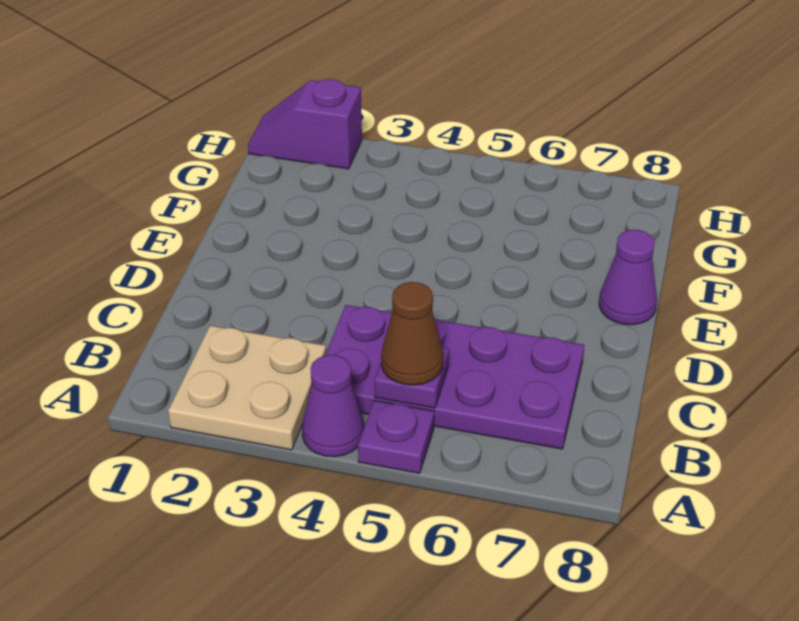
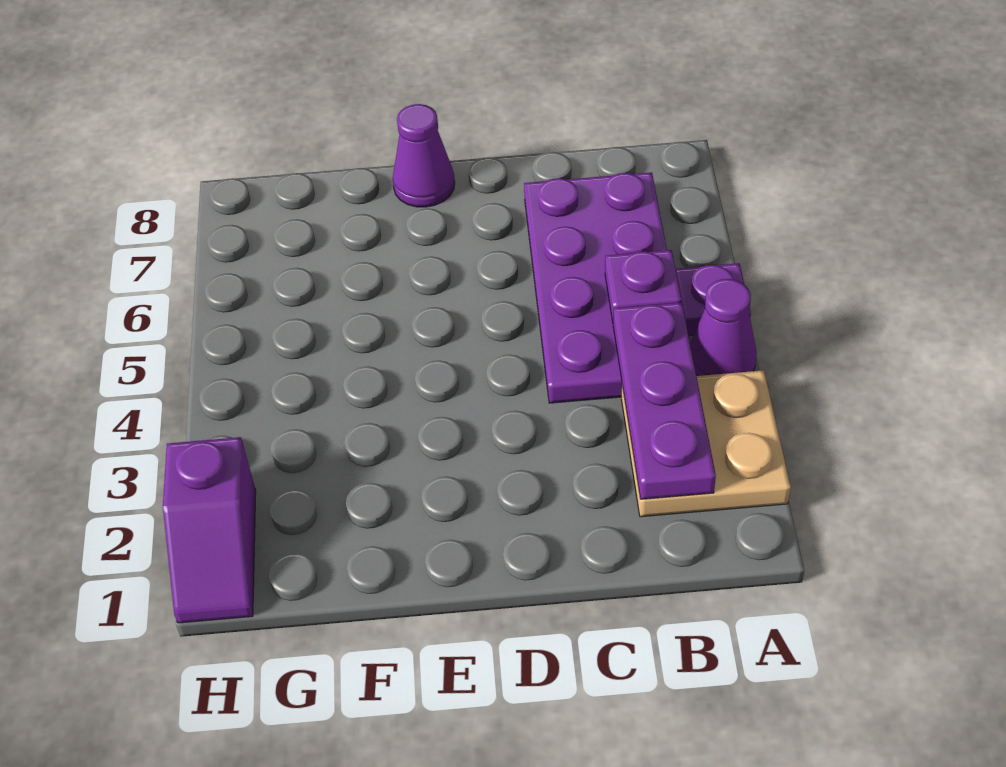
none -> purple 1x3 plate [613,302,716,499]
brown 1x1 cone [381,282,443,385] -> none

